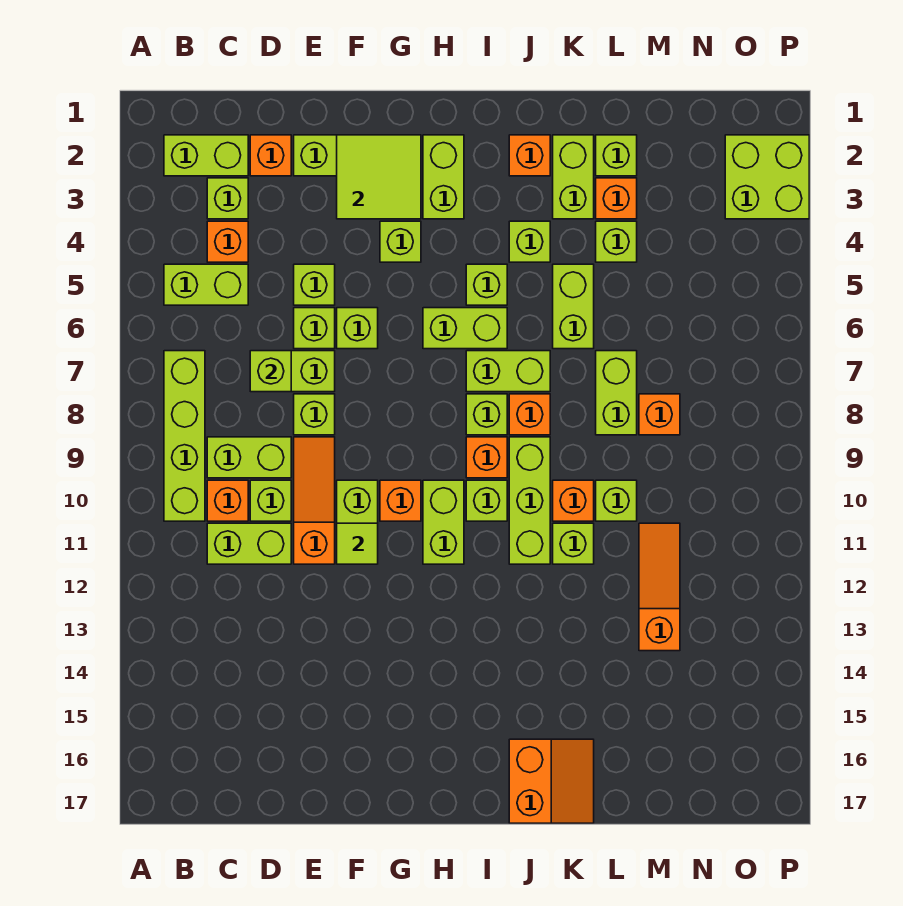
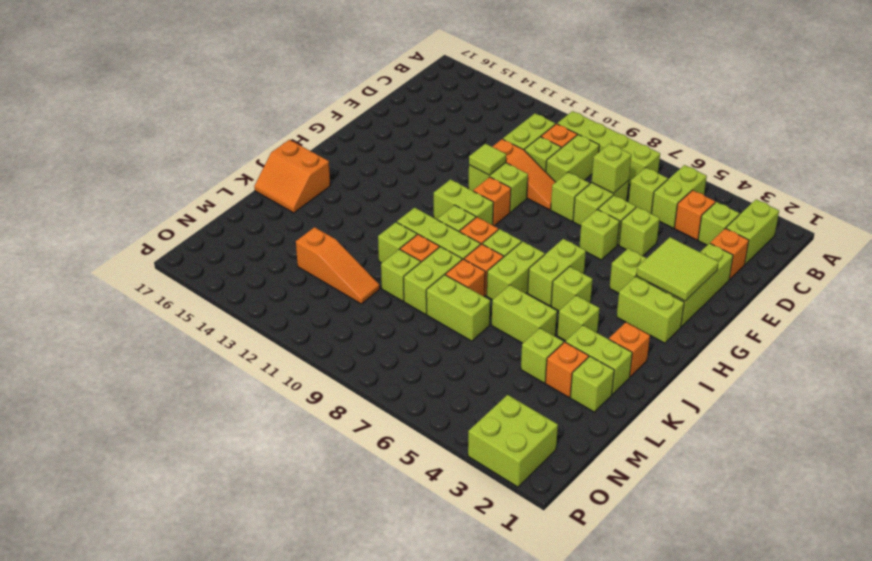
none -> lime 1x1 brick [629,168,668,214]
none -> lime 1x2 brick [404,247,462,314]
orange 1x1 brick [639,394,680,435] -> orange 1x1 brick moved to [445,259,485,297]

